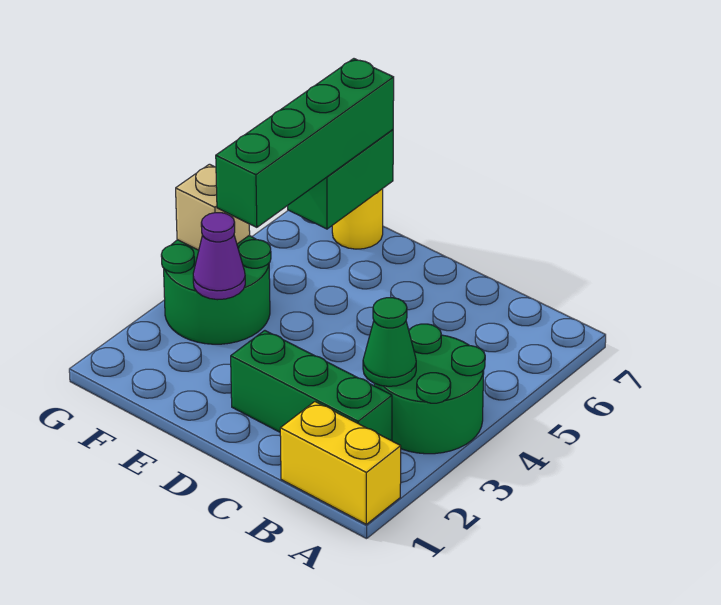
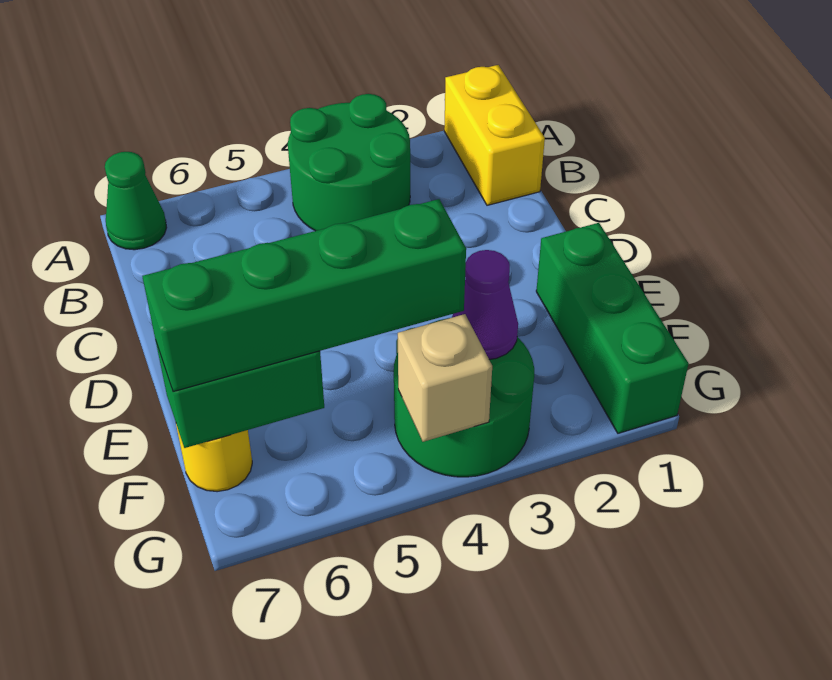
green 1x3 brick [231,331,392,441] -> green 1x3 brick moved to [536,223,689,433]
green 1x1 cone [363,298,416,386] -> green 1x1 cone moved to [105,152,167,250]

